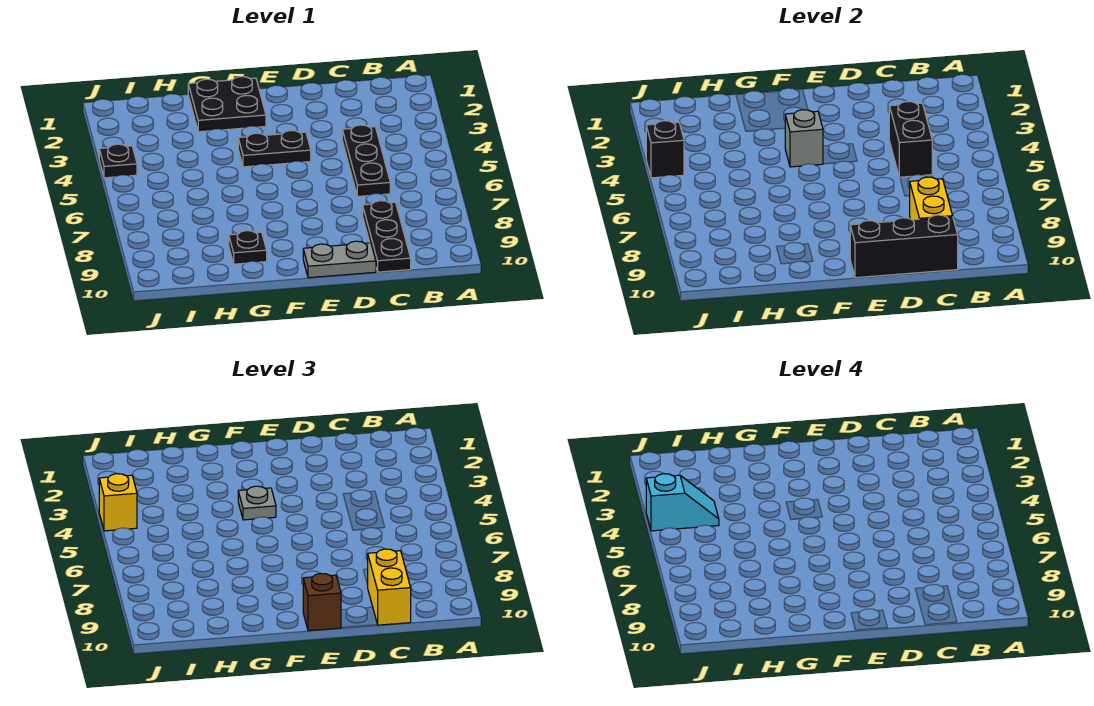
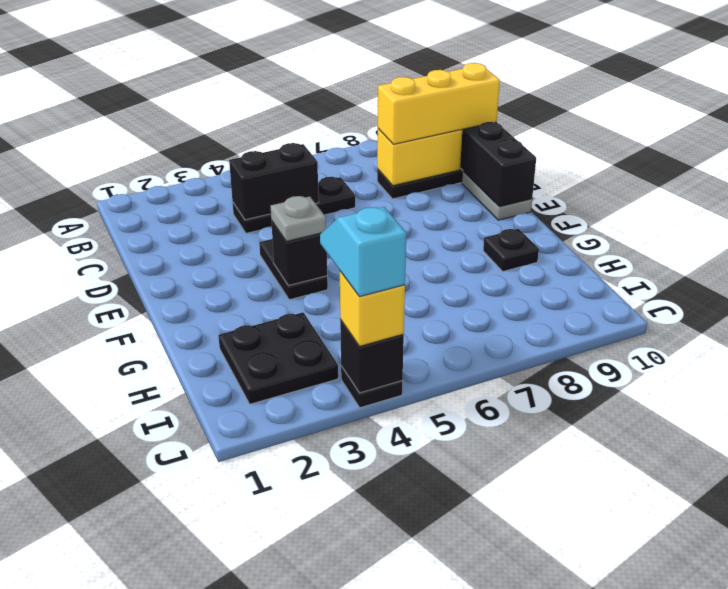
yellow 1x2 brick [368,549,411,625] -> yellow 1x3 brick [378,63,500,144]
brown 1x1 brick [303,574,341,631] -> none
black 2x2 plate [188,77,266,132] -> black 2x2 plate moved to [218,313,338,404]
grey 1x1 brick [785,110,823,167] -> black 1x1 brick [271,221,327,286]

